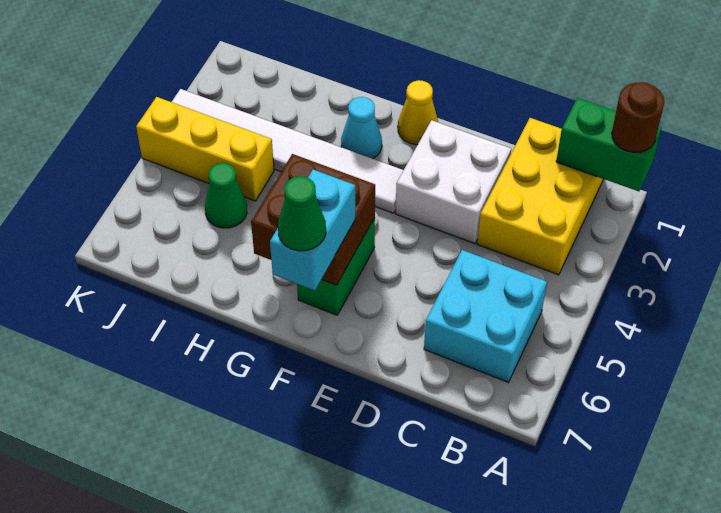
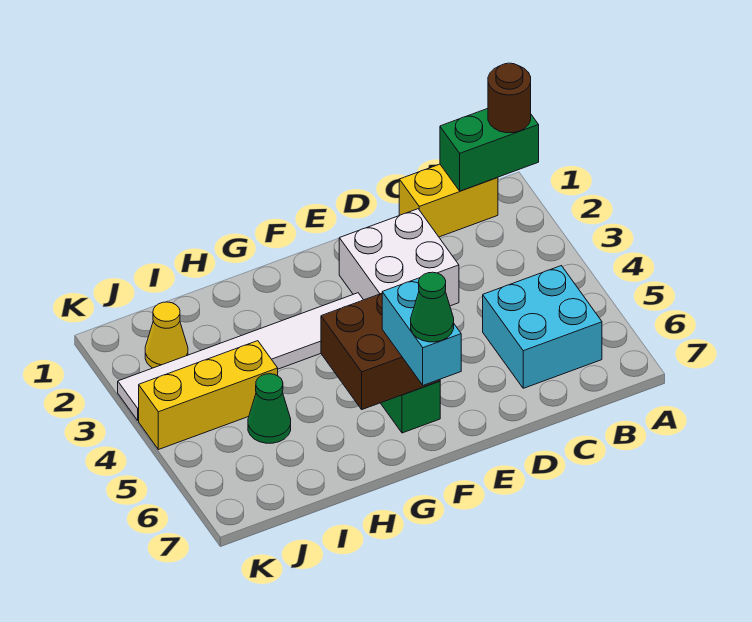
yellow 2x3 brick [477,118,603,275] -> yellow 1x2 brick [399,164,498,237]
yellow 1x1 cone [398,80,438,145] -> yellow 1x1 cone moved to [145,302,188,368]
cyan 1x1 cone [341,97,382,159] -> none

